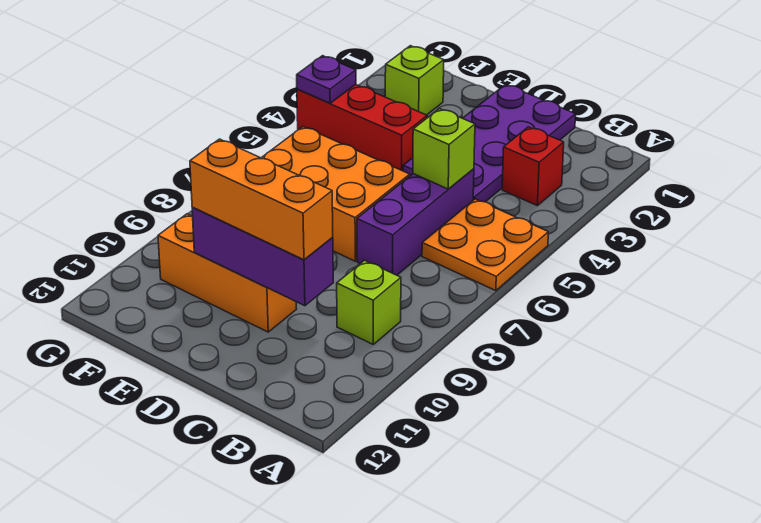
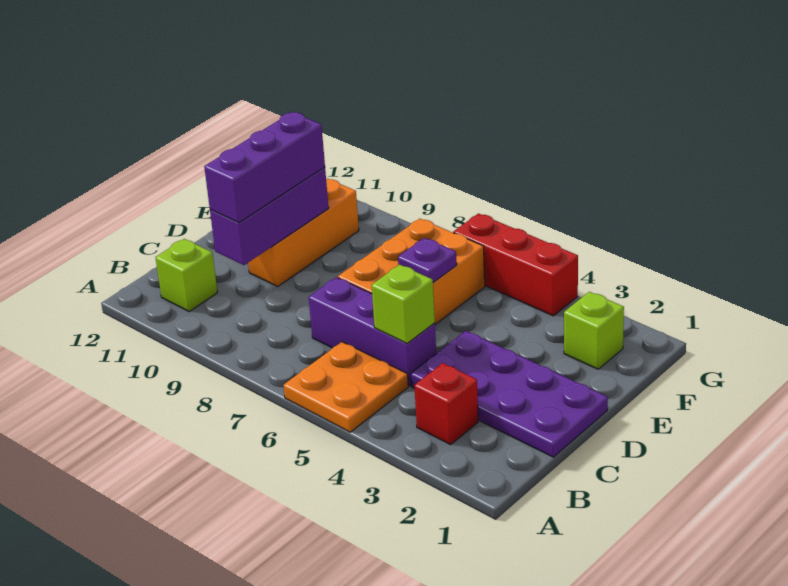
lime 1x1 brick [337,260,401,344] -> lime 1x1 brick moved to [155,239,218,311]
orange 1x3 brick [190,139,333,260] -> purple 1x3 brick [204,112,325,223]
red 1x3 brick [297,84,427,171] -> red 1x3 brick turned to [453,214,578,316]
purple 1x1 plate [297,56,356,103] -> purple 1x1 plate moved to [398,238,457,282]

